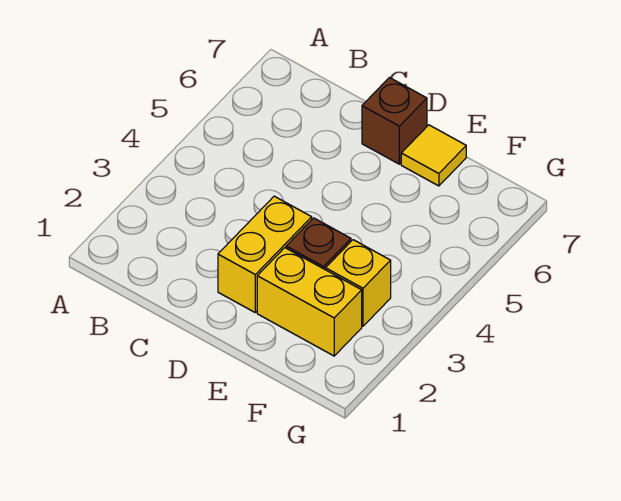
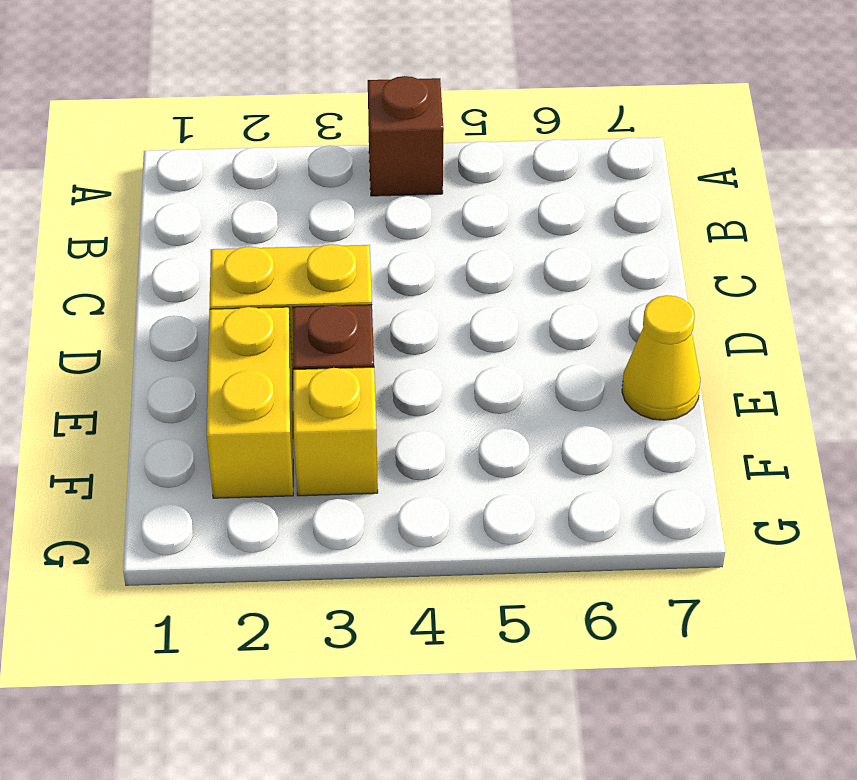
brown 1x1 brick [362,78,427,164] -> brown 1x1 brick moved to [368,76,444,196]
yellow 1x1 tile [401,125,466,186] -> yellow 1x1 cone [622,295,700,420]

